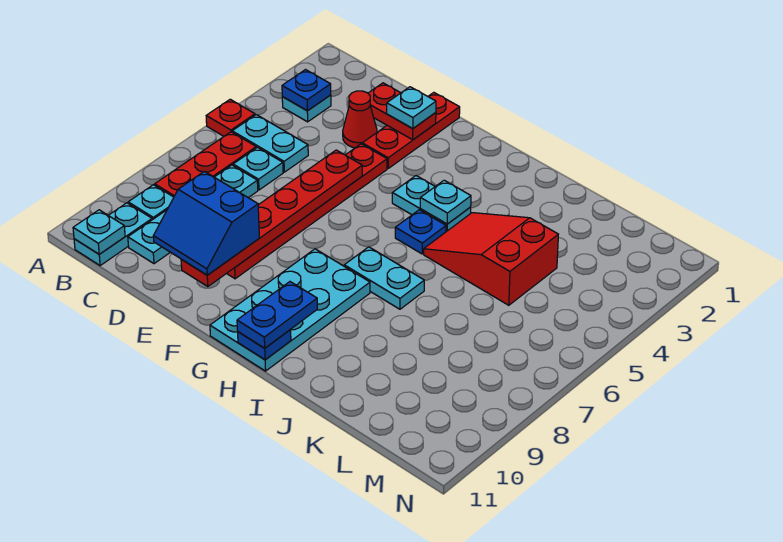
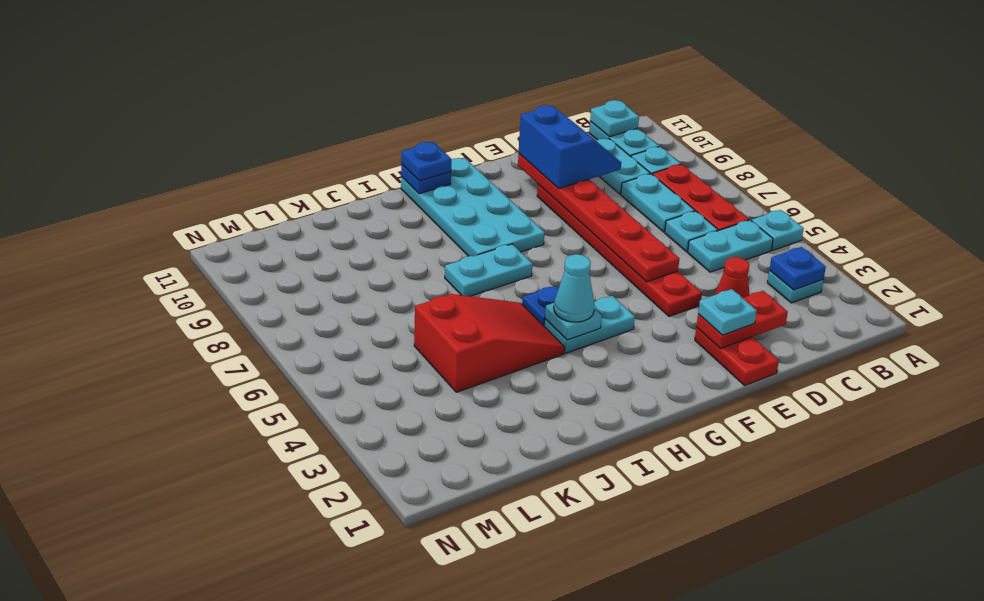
red 1x1 plate [206,99,255,136] -> cyan 1x1 plate [751,210,804,250]
blue 2x2 slope [153,171,259,275] -> blue 2x2 slope turned to [519,105,621,189]
red 1x3 plate [362,92,460,168] -> red 1x2 plate [695,328,779,385]
none -> cyan 1x1 cone [554,254,594,322]
blue 1x2 plate [237,282,317,348] -> blue 1x1 plate [401,142,452,181]

